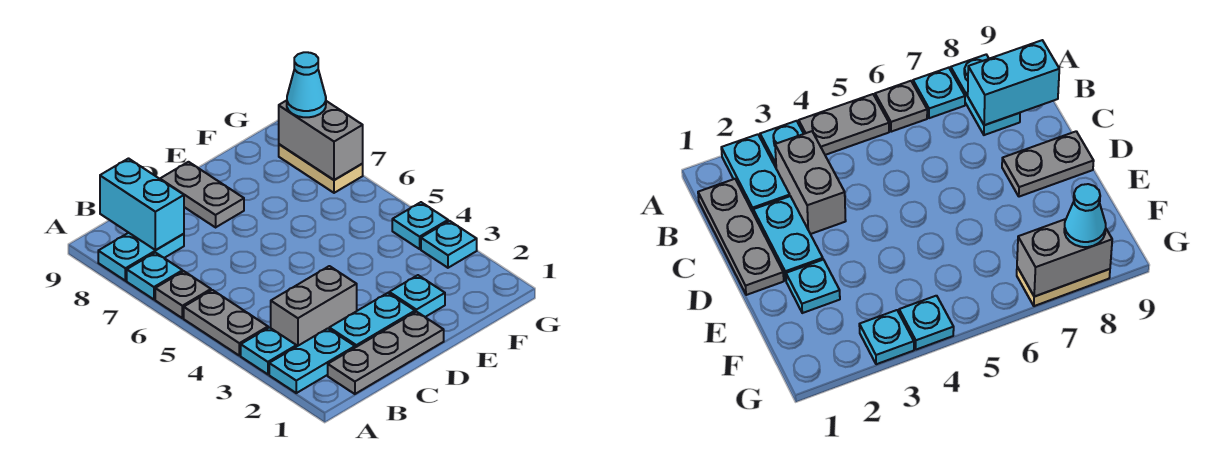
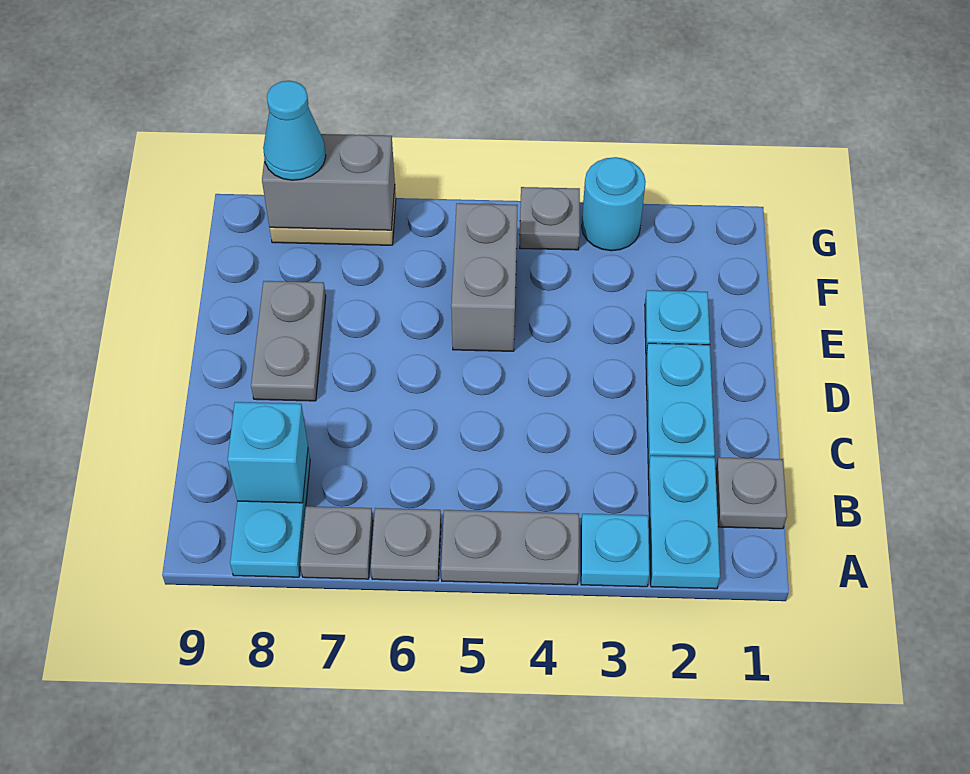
cyan 1x1 plate [127,253,183,299] -> grey 1x1 plate [300,506,373,579]
grey 1x3 plate [328,312,444,394] -> grey 1x1 plate [716,458,787,529]
grey 1x2 brick [271,266,357,347] -> grey 1x2 brick moved to [451,203,518,351]
cyan 1x2 brick [100,159,184,250] -> cyan 1x1 brick [228,402,308,503]
grey 1x2 plate [160,162,244,227] -> grey 1x2 plate turned to [251,281,326,401]
cyan 1x1 plate [421,221,477,268] -> cyan 1x1 round brick [582,157,646,251]
cyan 1x1 plate [392,202,448,249] -> grey 1x1 plate [520,187,580,250]

